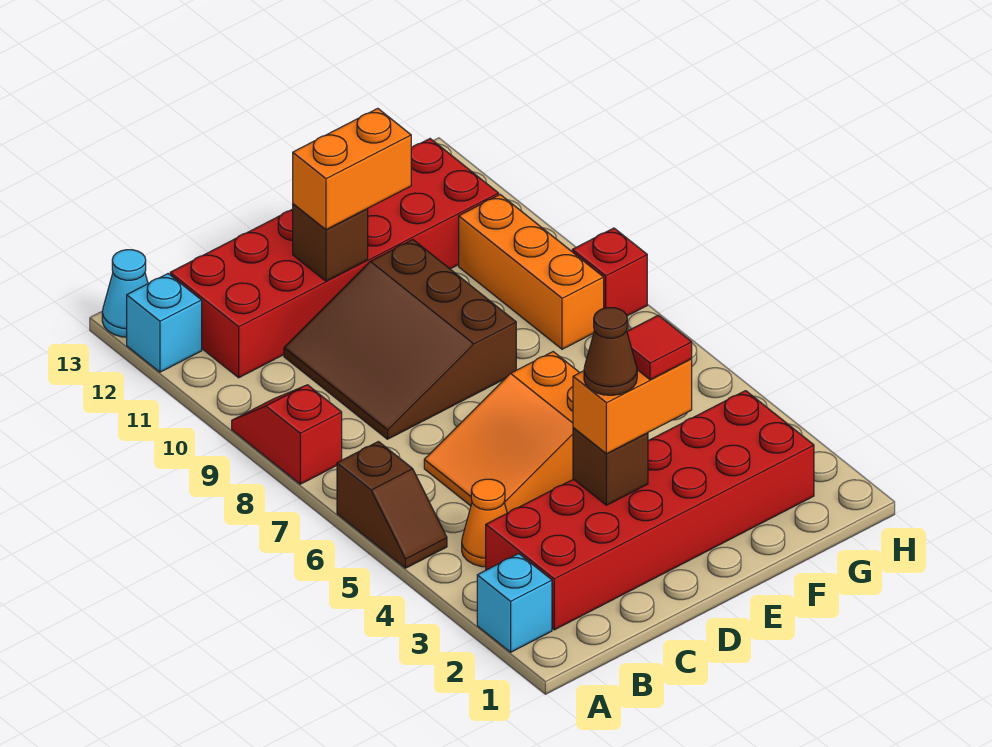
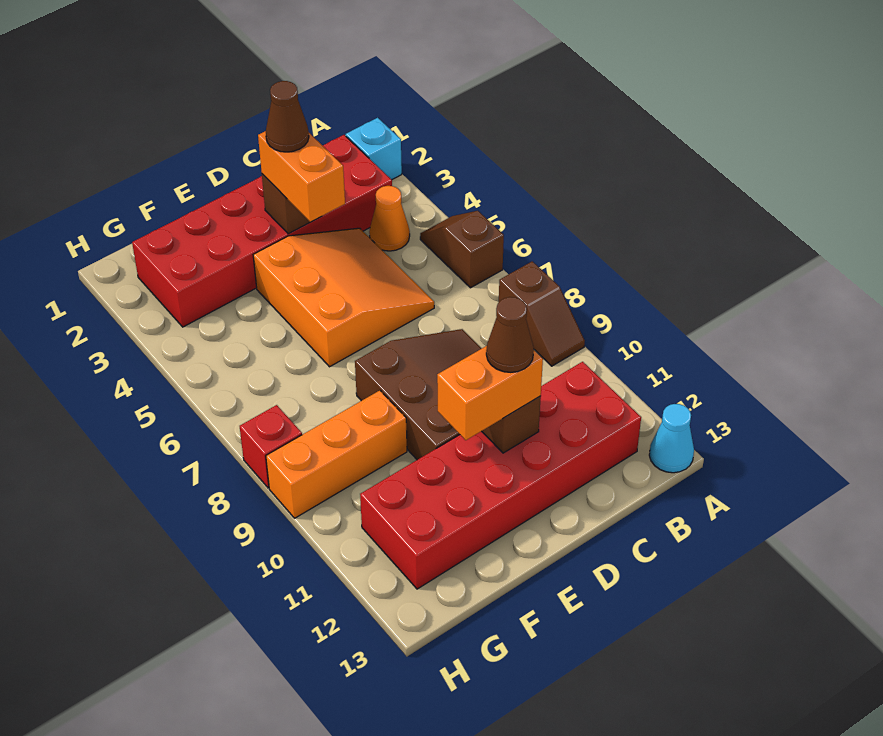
red 1x2 slope [232,385,342,484] -> brown 1x2 slope [499,261,585,366]
cyan 1x1 brick [127,274,202,372] -> none
orange 2x3 slope [424,352,580,513] -> orange 3x3 slope [253,228,434,367]
orange 1x2 brick [573,359,692,454] -> orange 1x2 brick turned to [258,131,345,222]
none -> brown 1x1 cone [486,297,534,372]
red 1x1 tile [627,315,692,380] -> none
orange 1x3 brick [459,195,604,349] -> orange 1x3 brick turned to [266,390,407,518]

